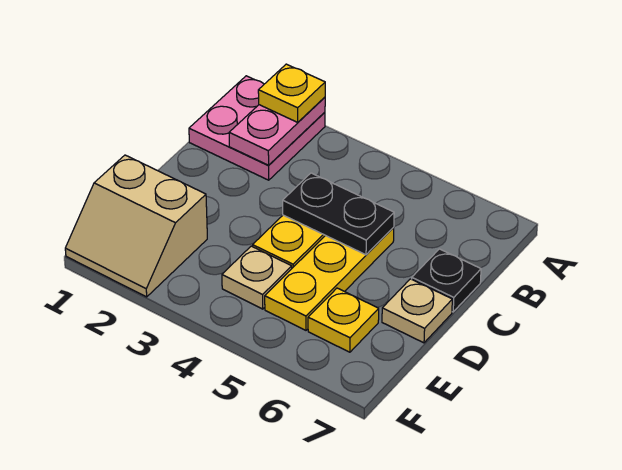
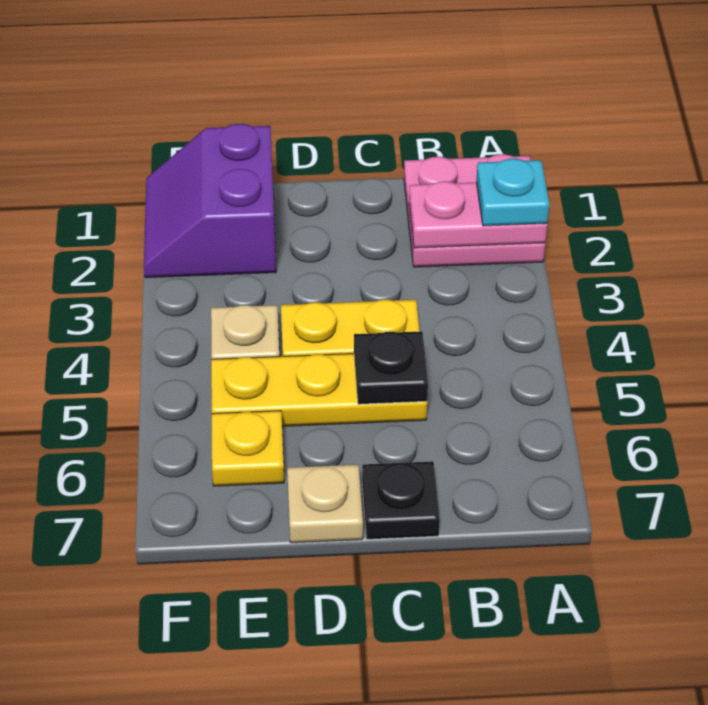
yellow 1x1 plate [258,64,325,122] -> cyan 1x1 plate [476,159,549,226]
black 1x2 plate [283,173,394,255] -> black 1x1 plate [354,331,428,404]
tan 2x2 slope [65,155,207,297] -> purple 2x2 slope [144,124,276,278]

